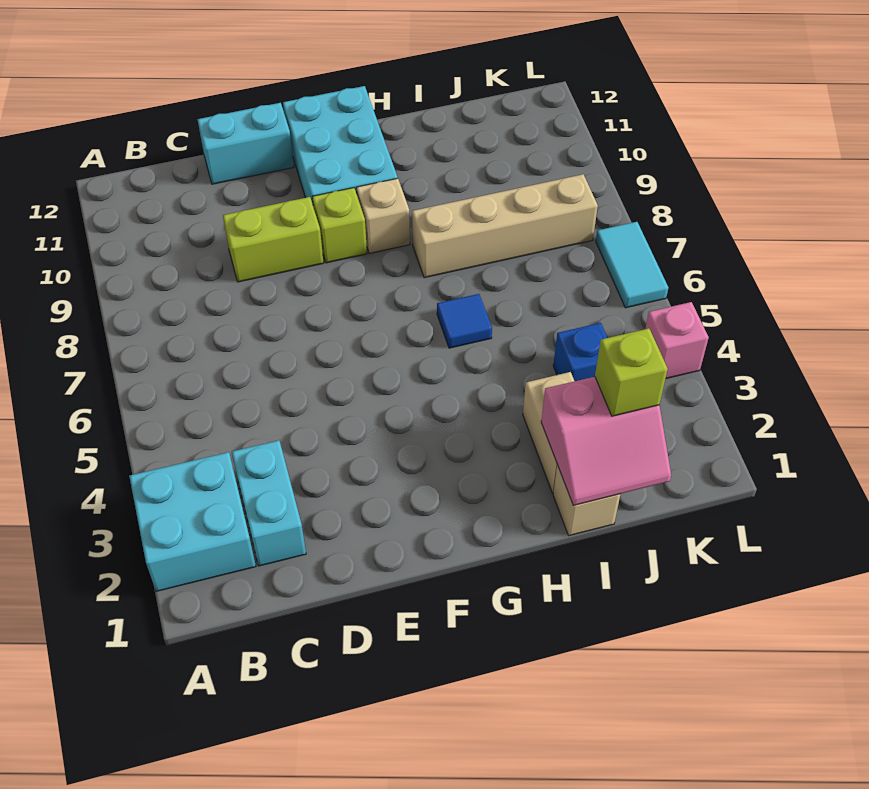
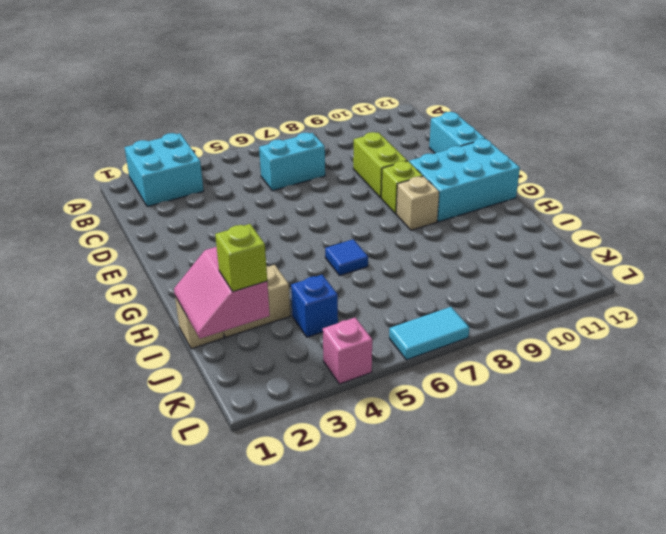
cyan 1x2 brick [232,440,306,566] -> cyan 1x2 brick moved to [259,133,325,191]
tan 1x4 brick [412,174,598,278] -> none

